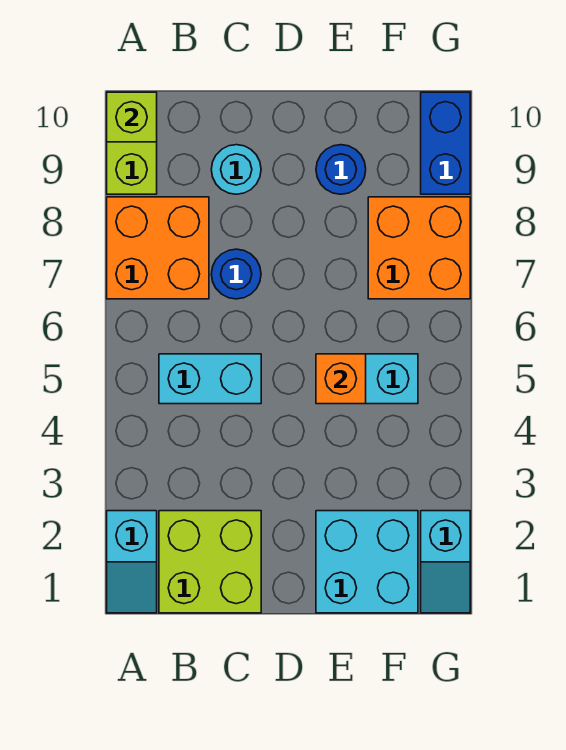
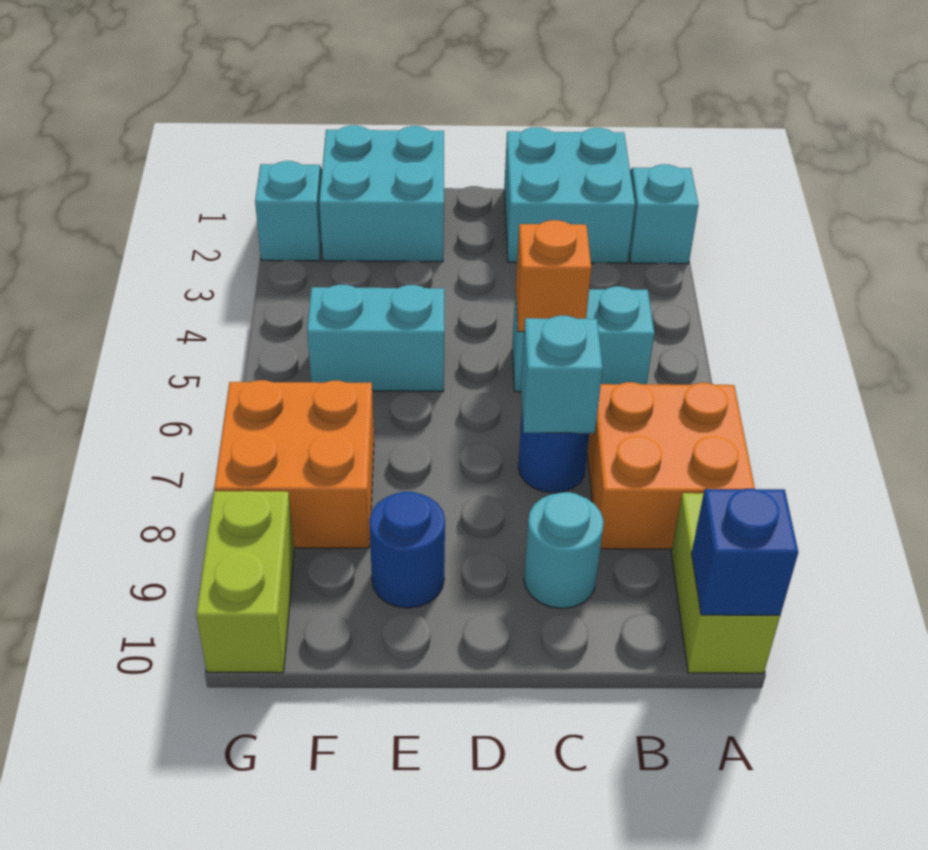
lime 1x1 brick [107,92,157,142] -> blue 1x1 brick [692,489,798,615]
lime 2x2 brick [159,511,261,613] -> cyan 2x2 brick [504,127,635,263]
none -> cyan 1x1 brick [521,316,603,433]
orange 1x1 brick [316,354,366,404] -> orange 1x1 brick moved to [516,220,591,332]
blue 1x2 brick [421,92,470,194] -> lime 1x2 brick [196,491,294,673]

